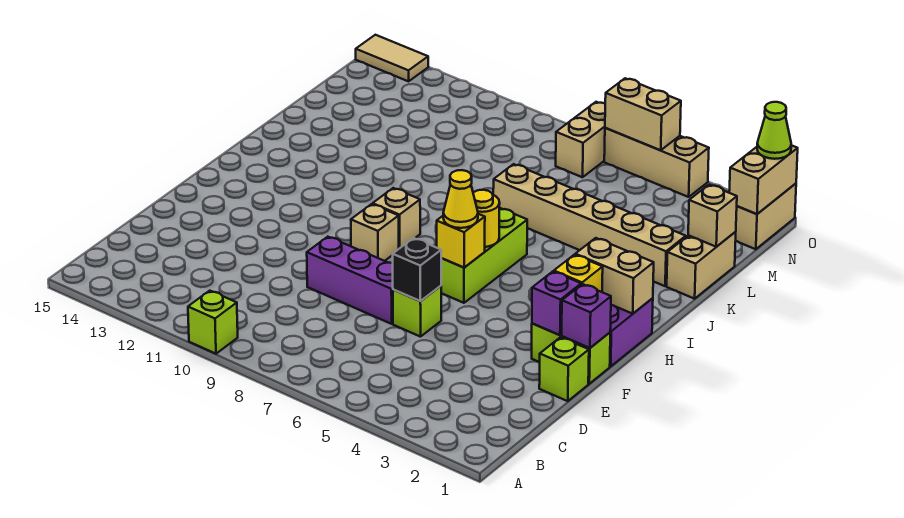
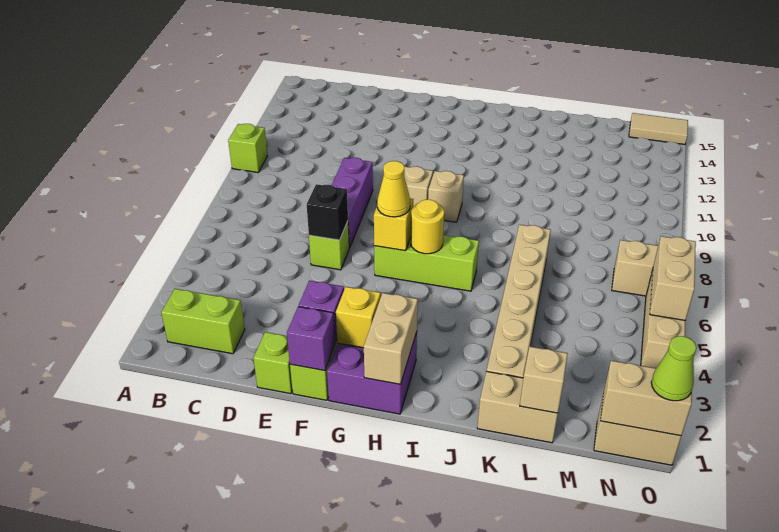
none -> lime 1x2 brick [161,289,245,354]
tan 1x2 tile [356,35,428,81] -> tan 1x2 tile turned to [629,113,688,144]

